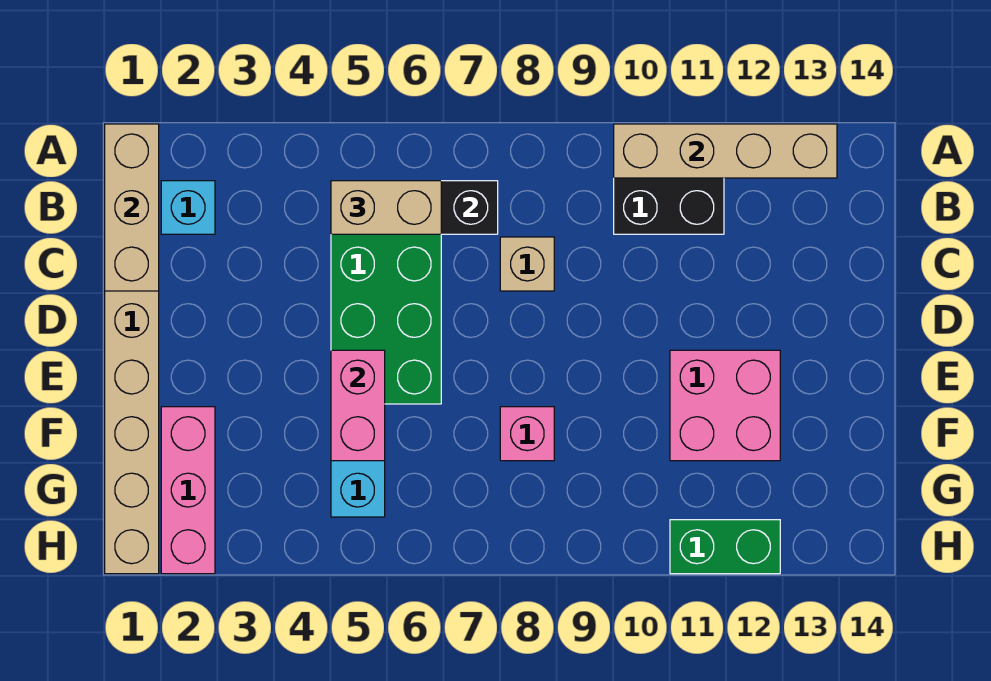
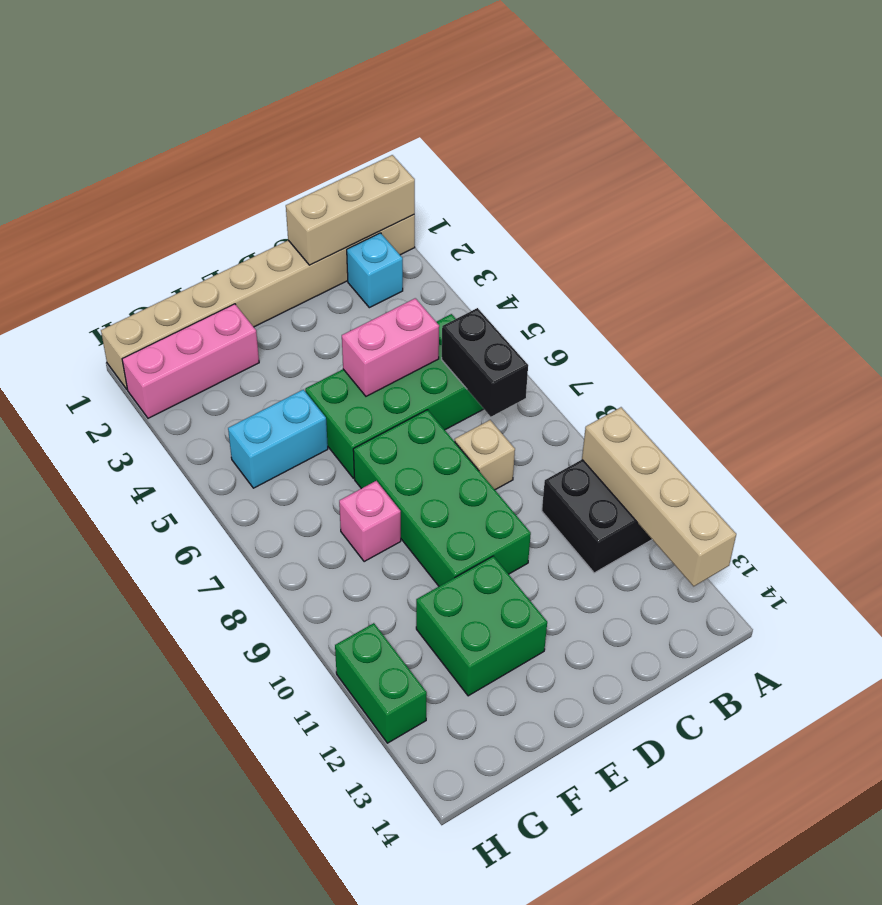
tan 1x2 brick [331,181,441,234] -> none
none -> green 2x4 brick [353,410,531,586]
pink 1x2 brick [331,350,385,461] -> pink 1x2 brick moved to [342,298,439,396]
pink 2x2 brick [670,350,780,461] -> green 2x2 brick [416,556,547,696]

